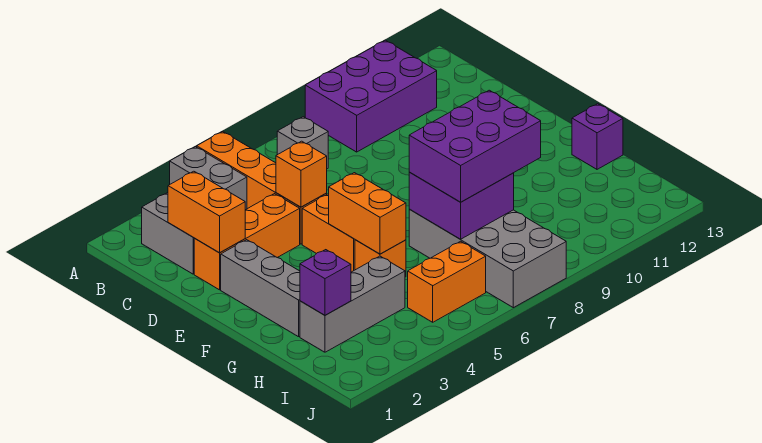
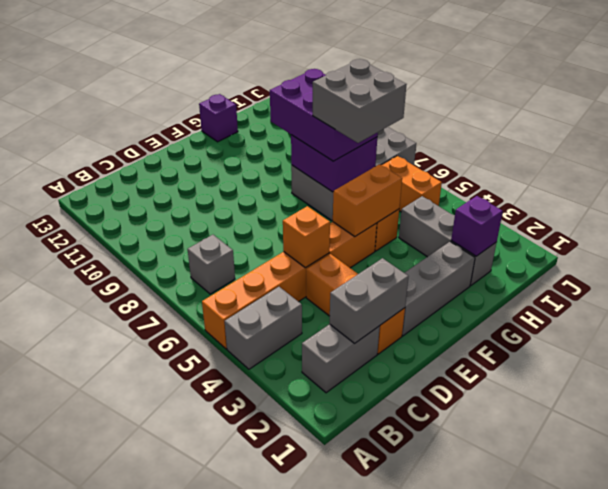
purple 2x3 brick [305,40,437,152] -> none
orange 1x2 brick [168,171,245,253] -> grey 1x2 brick [329,258,409,343]
none -> grey 2x2 brick [313,59,407,143]

